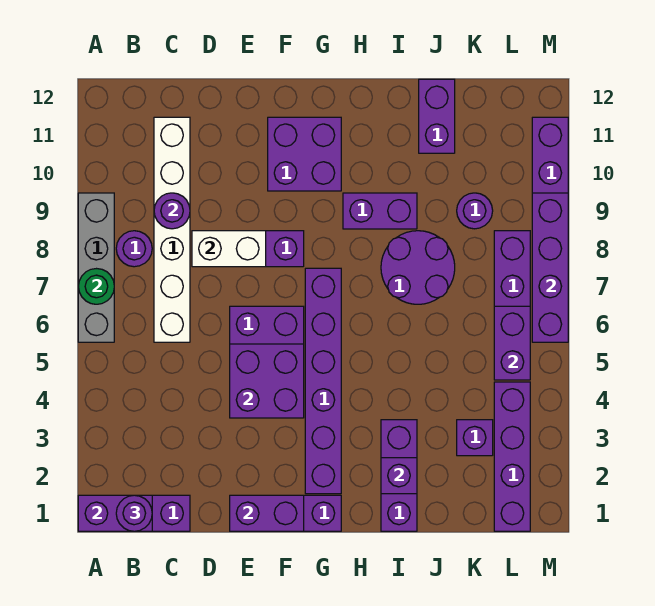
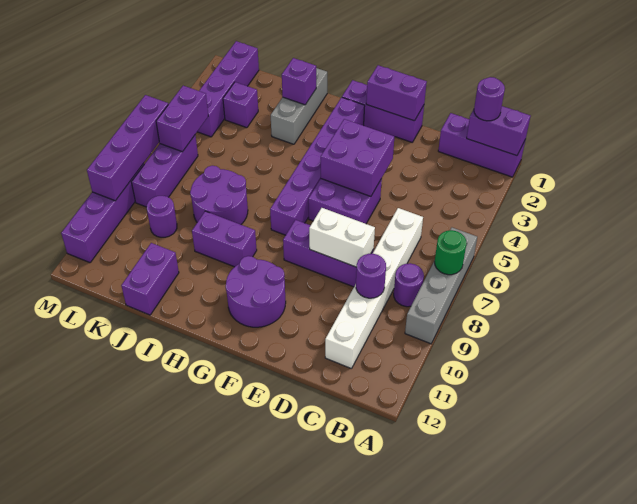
purple 2x2 brick [268,117,341,191] -> purple 2x2 round brick [226,256,286,327]
purple 1x3 brick [381,420,417,531] -> grey 1x3 brick [271,68,327,144]

